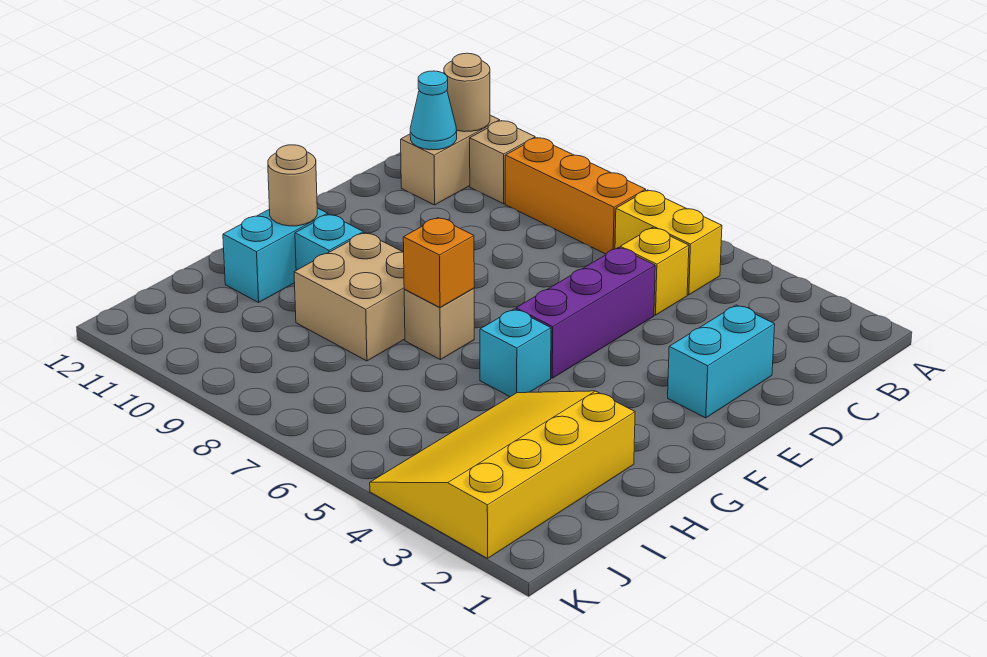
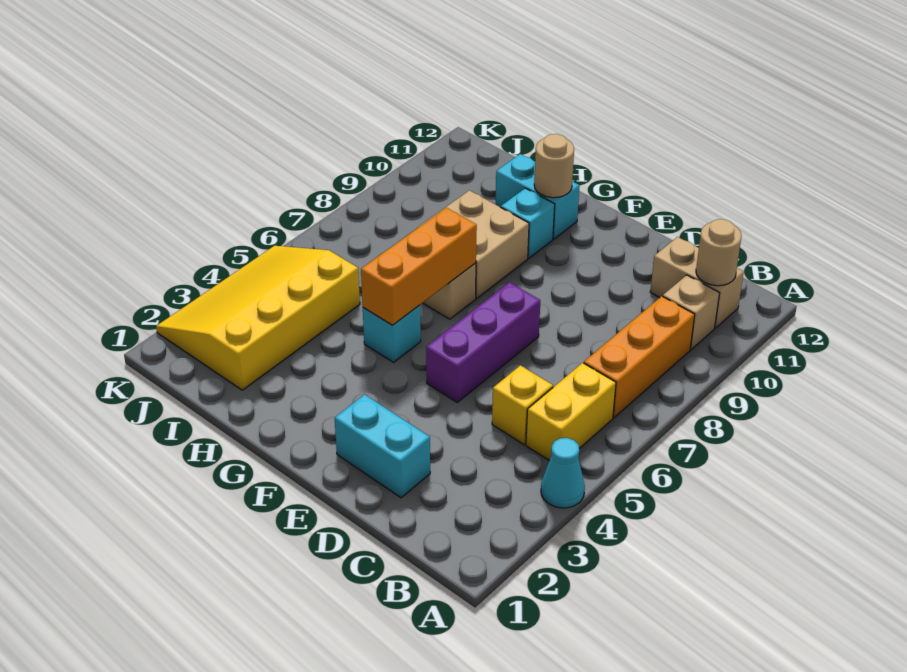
cyan 1x1 cone [410,71,457,150] -> cyan 1x1 cone moved to [541,438,585,508]
purple 1x3 brick [516,247,655,378] -> purple 1x3 brick turned to [426,282,540,402]
orange 1x1 brick [403,218,474,307] -> orange 1x3 brick [361,208,477,325]
yellow 3x4 slope [370,391,635,558] -> yellow 3x4 slope turned to [156,246,360,390]

